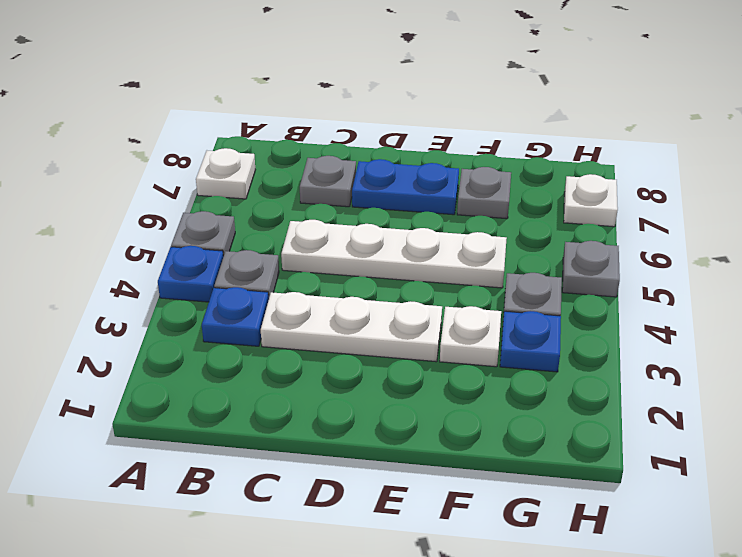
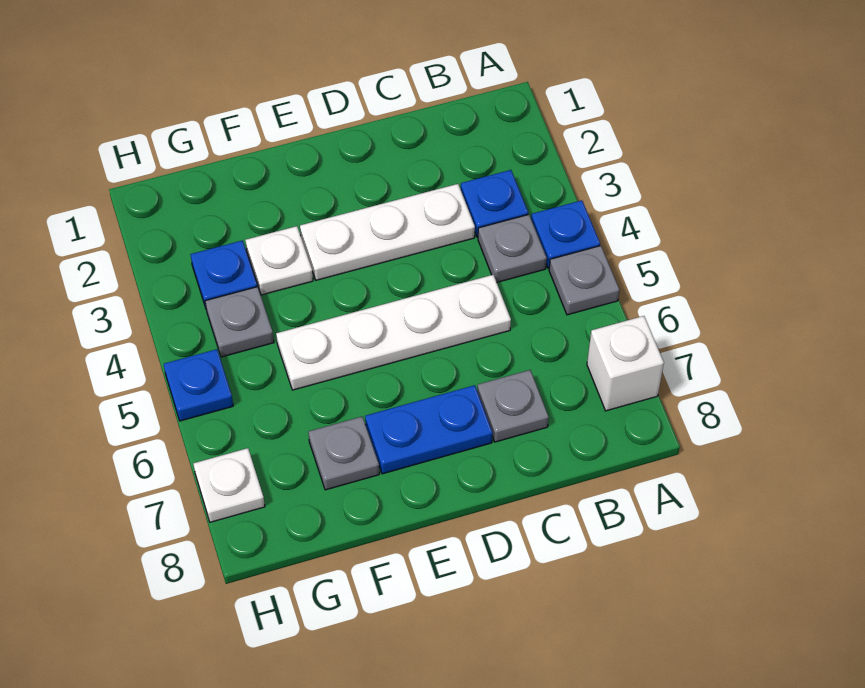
white 1x1 plate [196,148,255,199] -> white 1x1 brick [587,316,664,411]
grey 1x1 plate [562,241,620,297] -> blue 1x1 plate [164,349,233,421]

